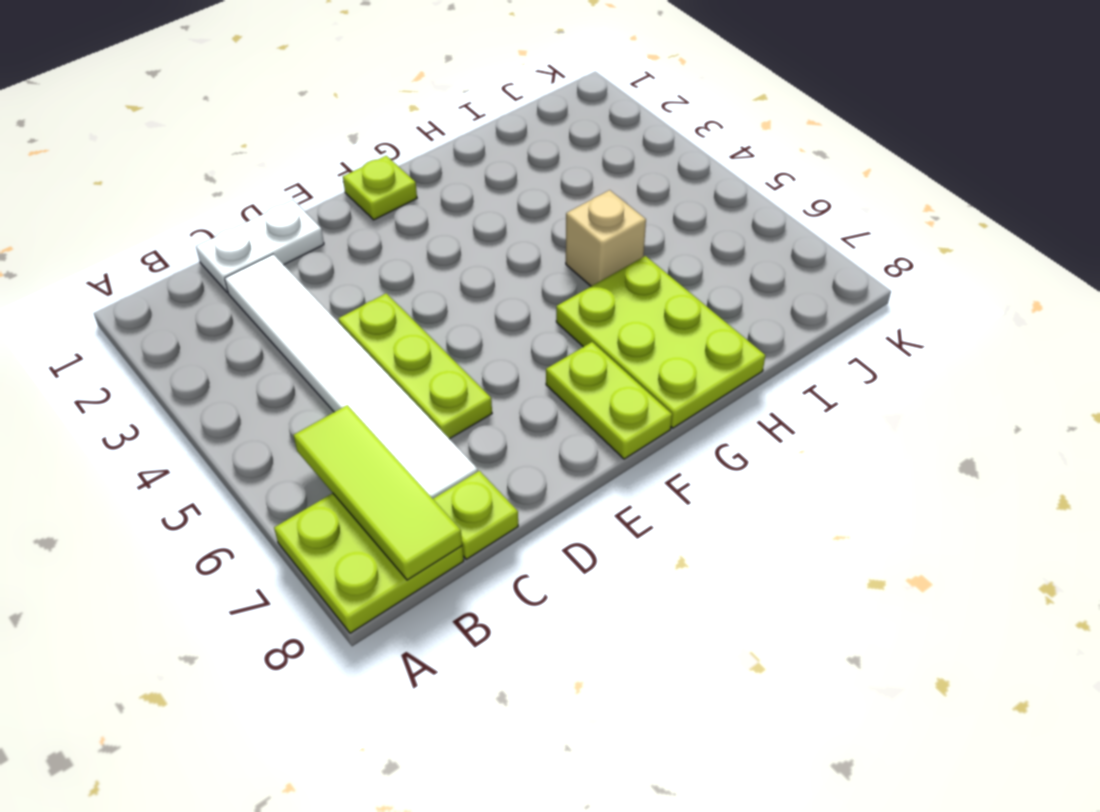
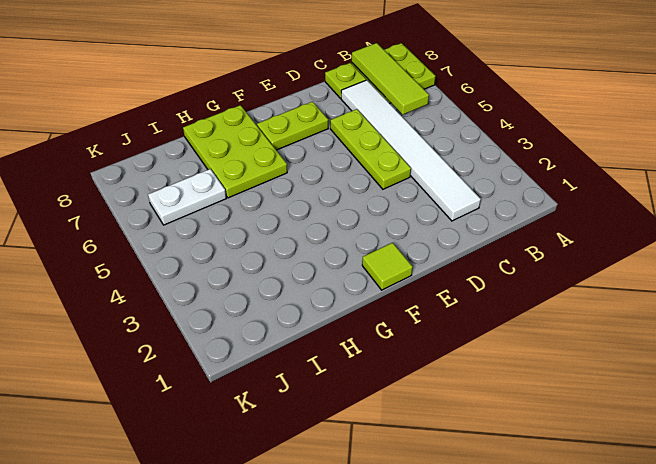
white 1x2 plate [196,200,324,293] -> white 1x2 plate moved to [148,169,226,225]
lime 1x1 plate [343,156,417,220] -> lime 1x1 tile [362,243,413,290]
lime 1x2 plate [546,342,672,459] -> lime 1x2 plate turned to [257,102,328,150]
tan 1x1 brick [566,190,646,286] -> none

